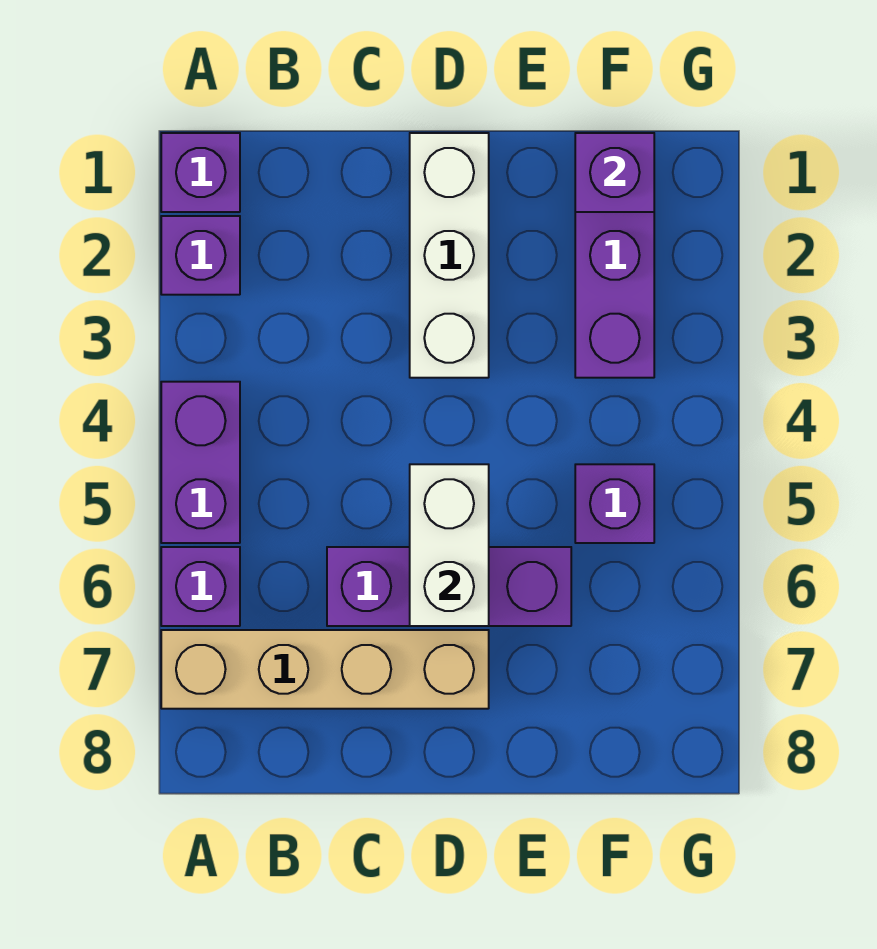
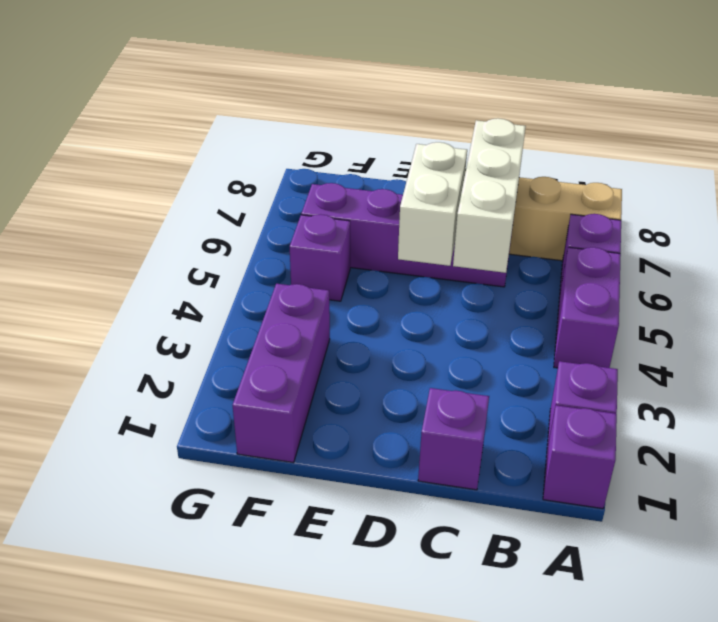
purple 1x3 brick [327,547,571,626] -> purple 1x4 brick [301,183,514,287]
white 1x3 brick [410,133,489,378] -> white 1x3 brick moved to [453,118,526,273]
purple 1x1 brick [575,133,654,212] -> purple 1x1 brick moved to [418,388,489,490]

